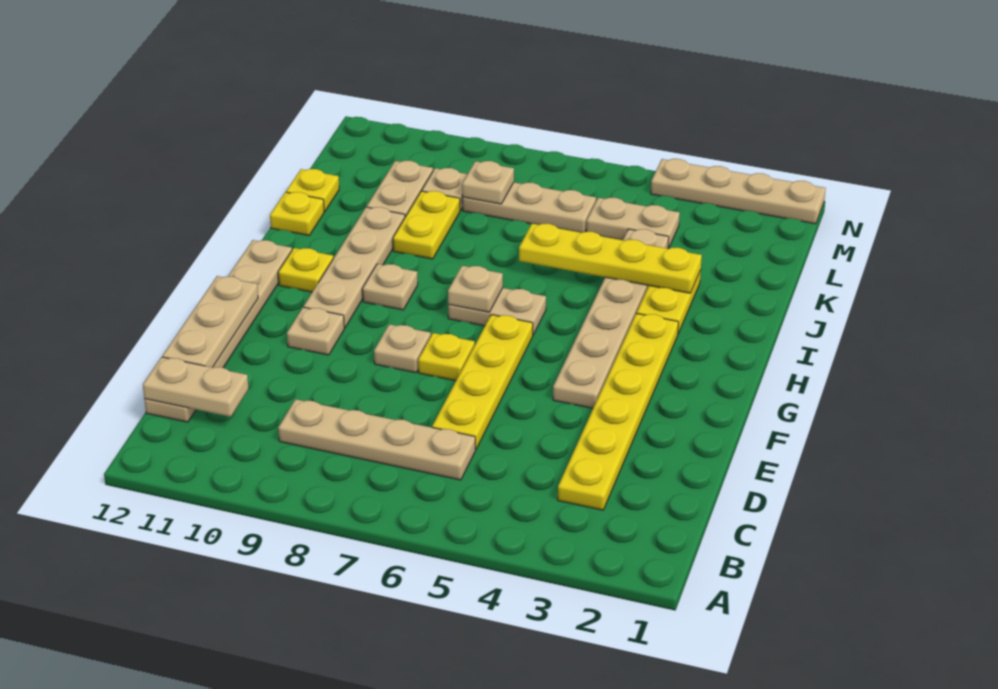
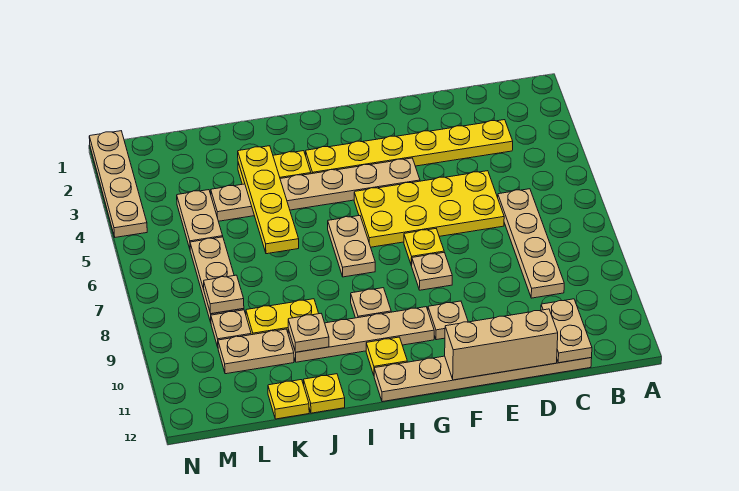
yellow 1x4 plate [432,315,533,449] -> yellow 2x4 plate [354,171,504,247]
tan 1x3 plate [162,276,258,367] -> tan 1x3 brick [445,309,558,380]
tan 1x1 plate [448,266,503,312] -> tan 1x1 plate moved to [288,314,329,352]

